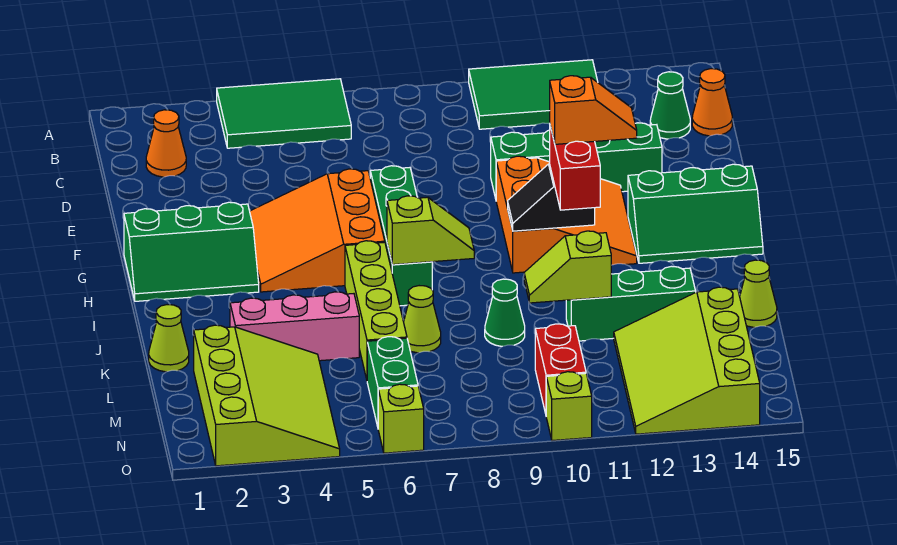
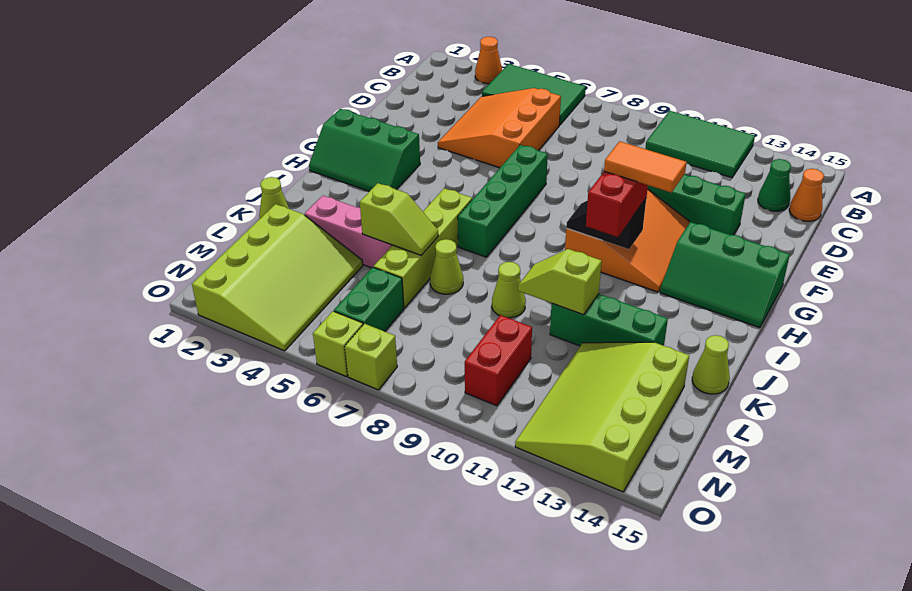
orange 1x1 cone [146,110,186,177] -> orange 1x1 cone moved to [475,37,502,84]
orange 3x3 slope [250,169,385,292] -> orange 3x3 slope moved to [438,88,561,168]
orange 1x2 slope [550,76,637,144] -> orange 1x2 tile [604,141,687,193]
lime 1x2 slope [387,196,474,265] -> lime 1x2 slope moved to [360,183,438,255]
green 1x1 cone [485,279,525,346] -> lime 1x1 cone [492,262,526,318]
lime 1x1 brick [546,372,592,441] -> lime 1x1 brick moved to [345,324,397,390]

